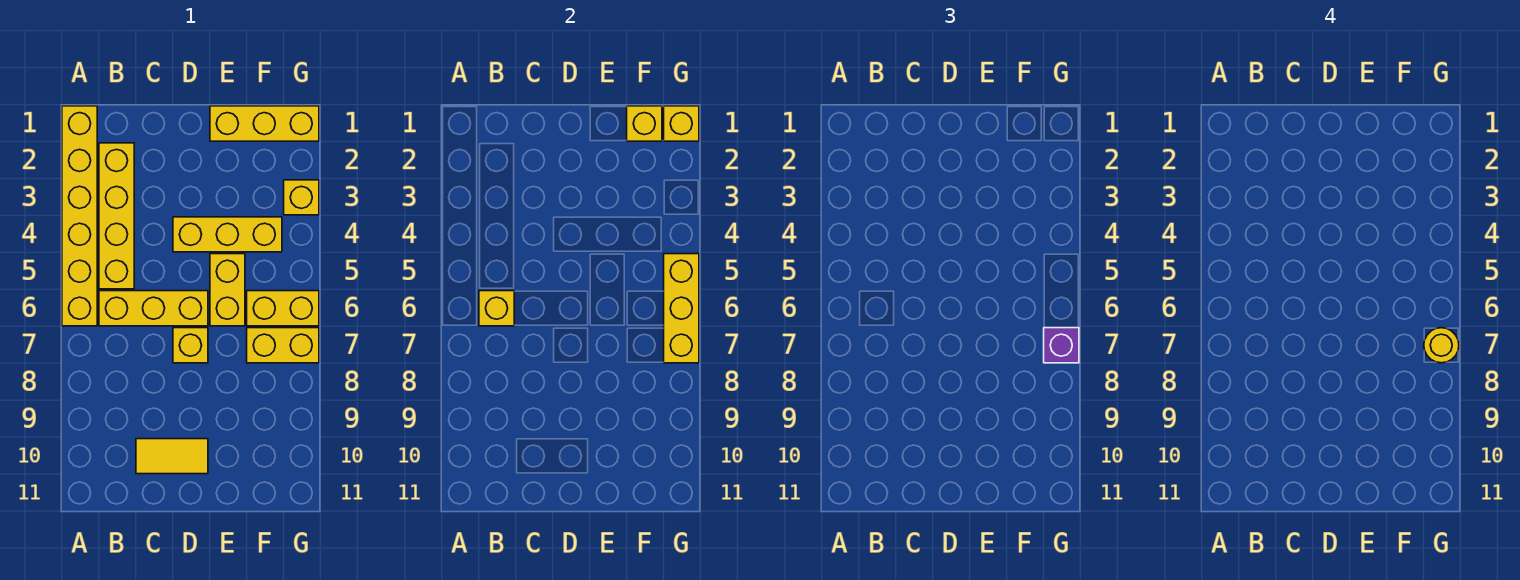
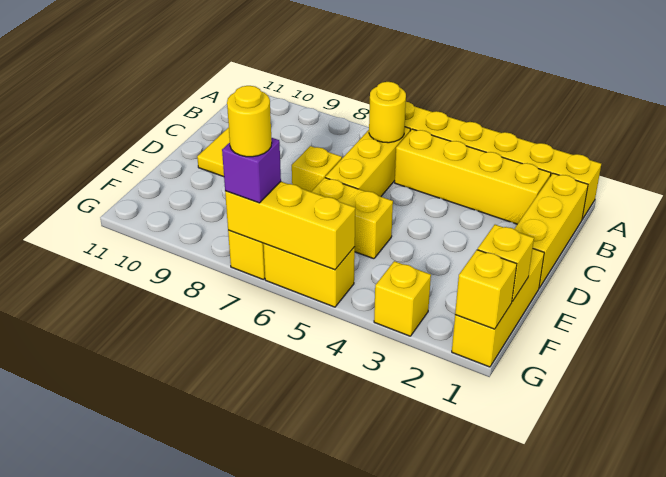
yellow 1x1 brick [479,291,514,326] -> yellow 1x1 round brick [369,82,406,143]
yellow 1x3 brick [173,217,282,252] -> yellow 1x3 brick moved to [515,173,588,288]
yellow 1x2 brick [247,291,319,326] -> yellow 1x2 brick turned to [263,244,355,307]

